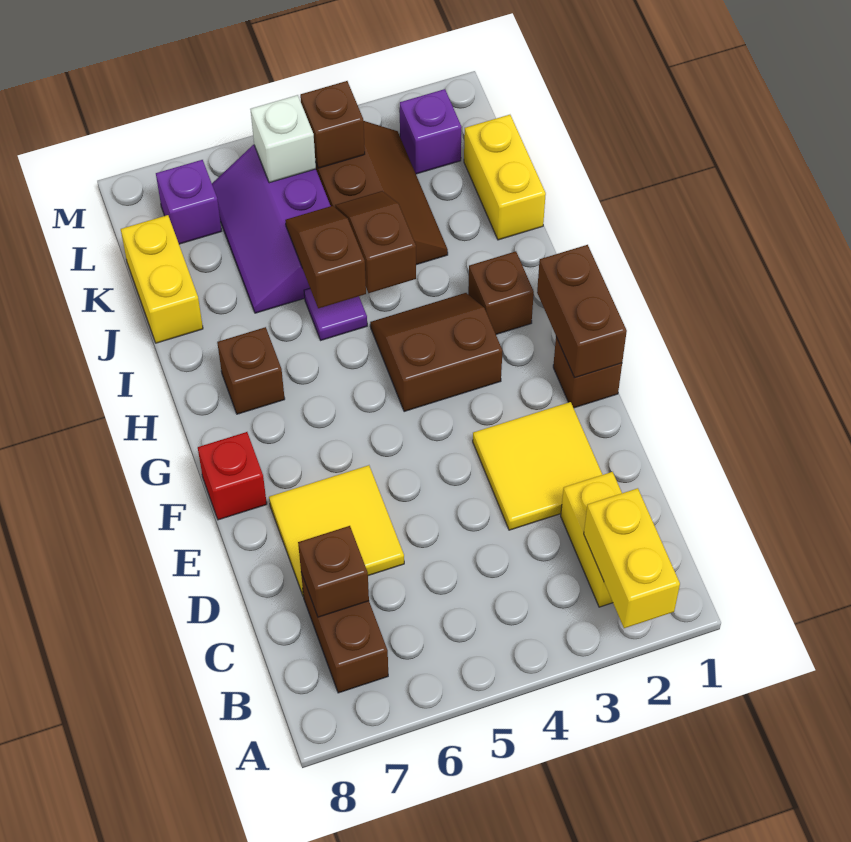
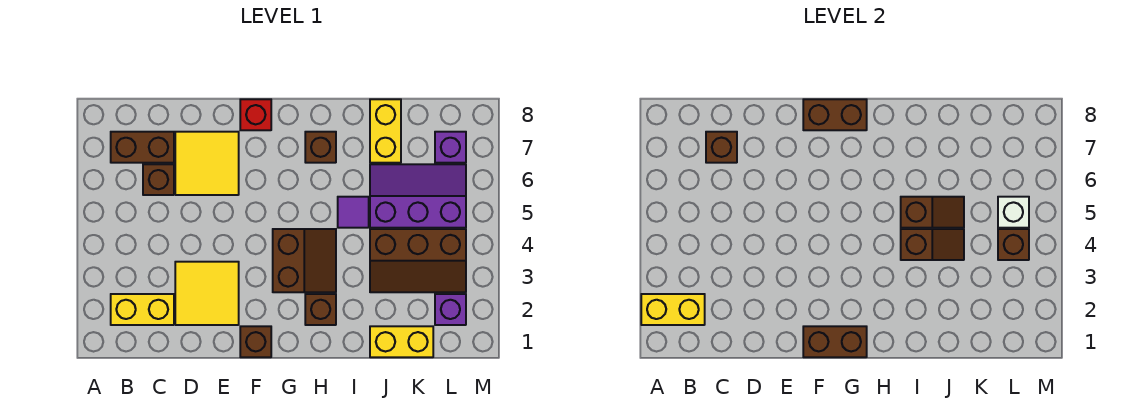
none -> brown 1x1 brick [143,164,174,195]
none -> brown 1x2 brick [803,99,867,130]
yellow 1x2 brick [121,215,203,343] -> yellow 1x2 brick turned to [370,99,401,163]

